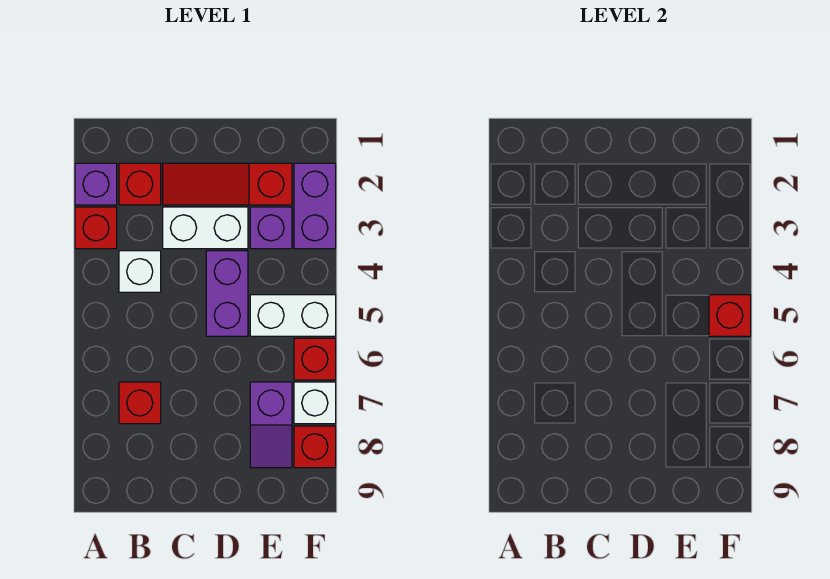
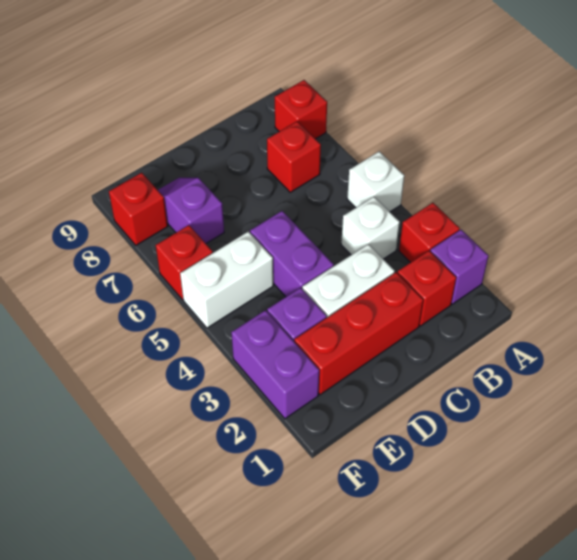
red 1x3 slope [163,163,292,205] -> red 1x3 brick [294,272,423,395]
red 1x1 brick [709,295,751,336] -> red 1x1 brick moved to [275,80,327,139]
white 1x1 brick [294,382,336,424] -> white 1x1 brick moved to [347,151,404,212]

